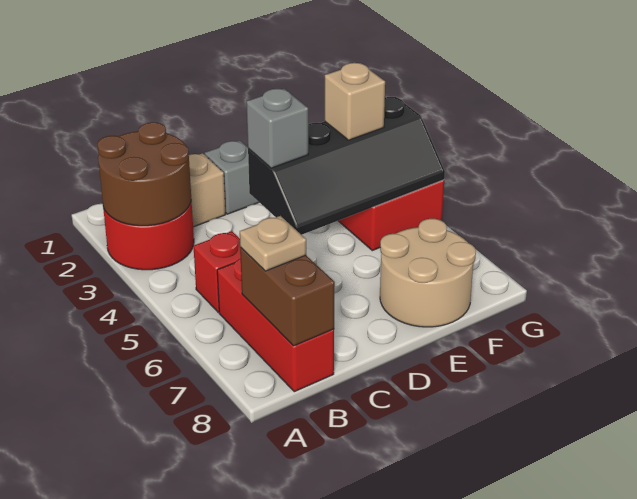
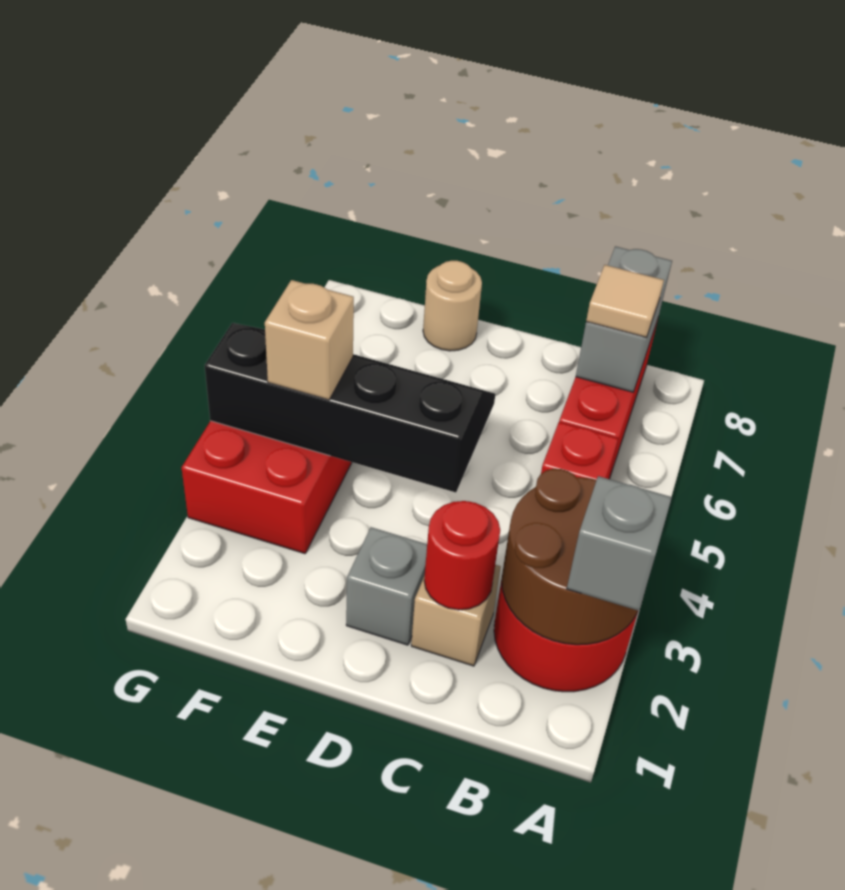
brown 1x2 brick [240,248,335,346] -> grey 1x2 brick [576,246,672,392]
tan 1x1 plate [240,216,306,271] -> tan 1x1 tile [586,265,664,338]
none -> red 1x1 round brick [424,501,500,610]
grey 1x1 brick [246,89,308,168] -> grey 1x1 brick moved to [567,476,672,611]
tan 2x2 round brick [380,219,476,327] -> tan 1x1 round brick [423,261,482,351]

